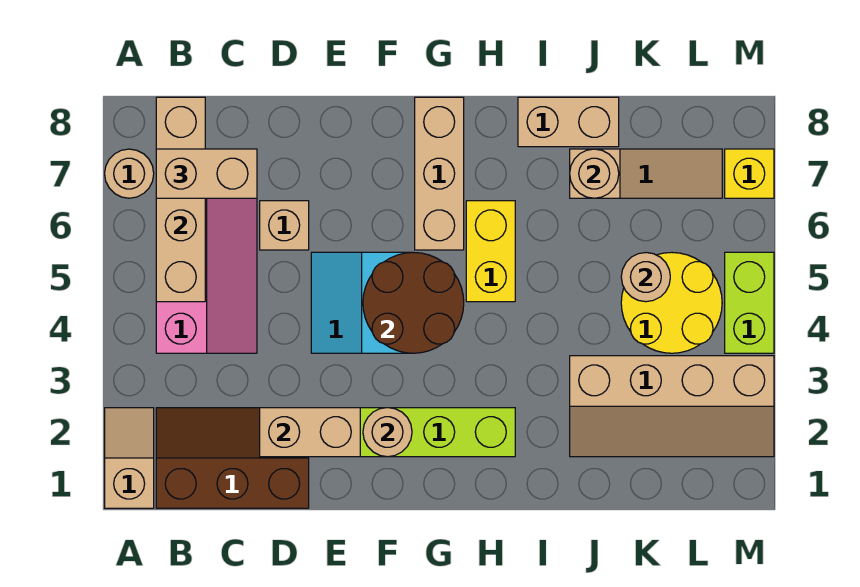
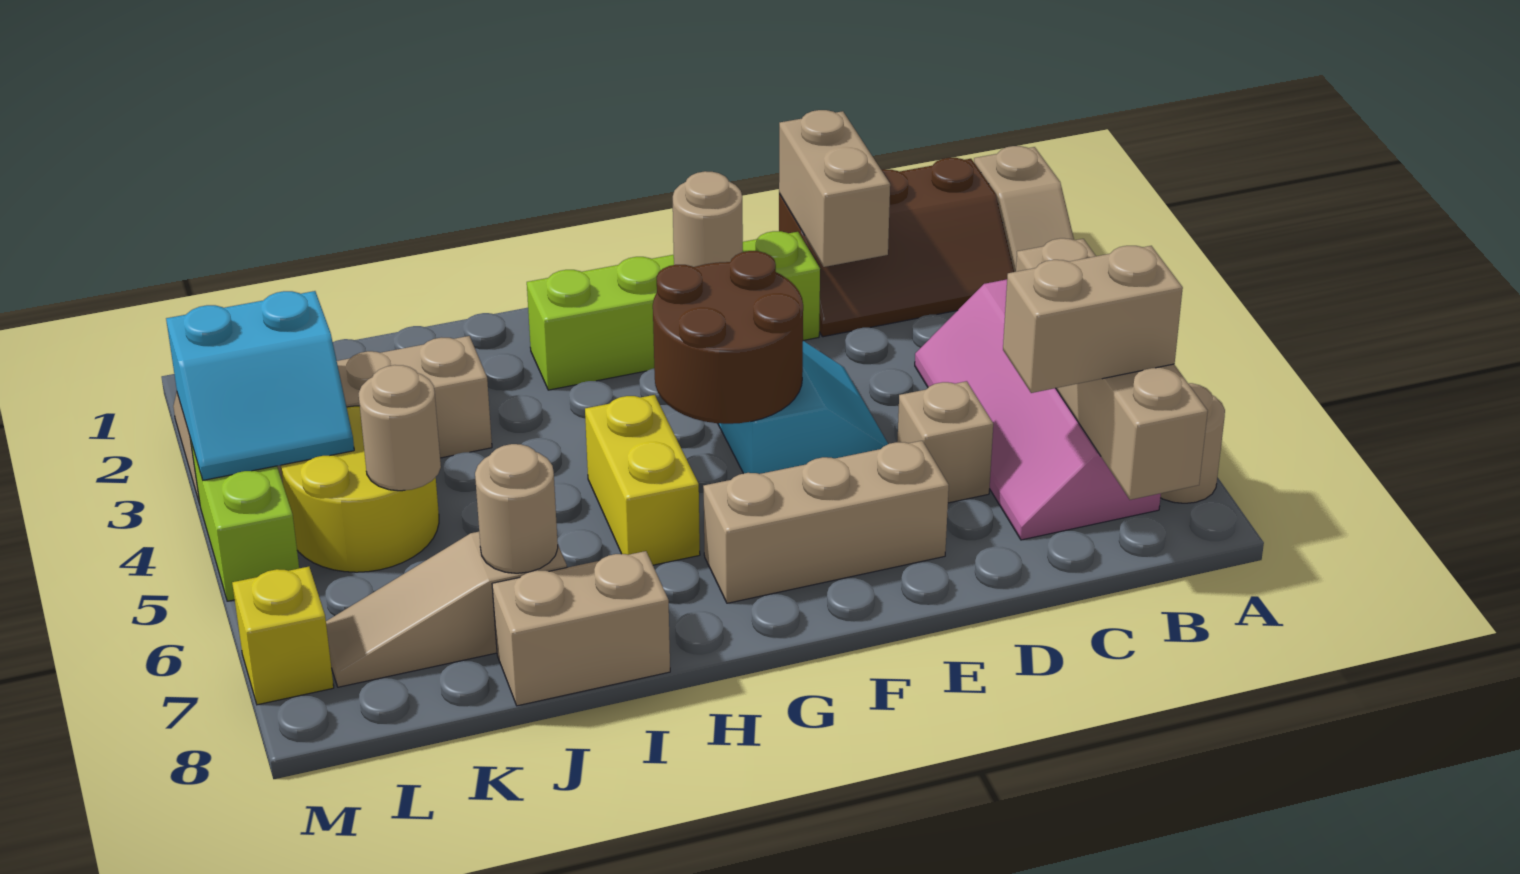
tan 1x2 brick [260,408,360,457] -> tan 1x2 brick turned to [779,110,890,267]
tan 1x3 brick [415,97,464,250] -> tan 1x3 brick turned to [703,441,949,603]
none -> cyan 2x2 slope [166,291,354,480]

